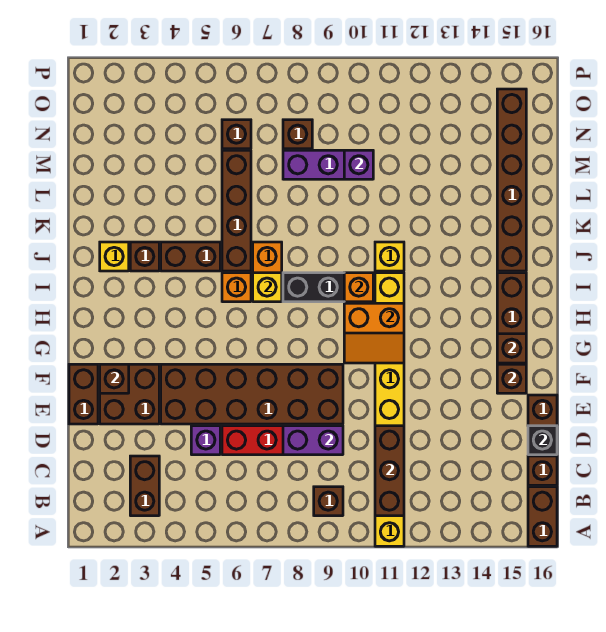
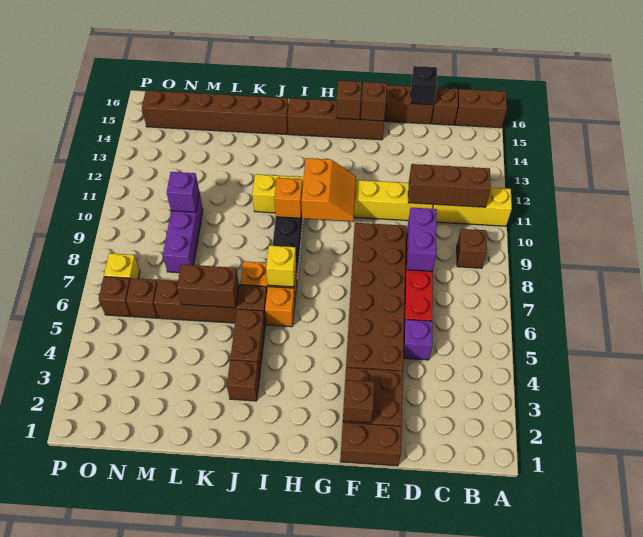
brown 1x2 brick [130,456,159,516] -> brown 1x2 brick moved to [177,264,239,308]
yellow 1x1 brick [100,242,129,271] -> yellow 1x1 brick moved to [104,253,140,280]
brown 1x1 brick [283,120,312,149] -> brown 1x1 brick moved to [99,277,131,317]

